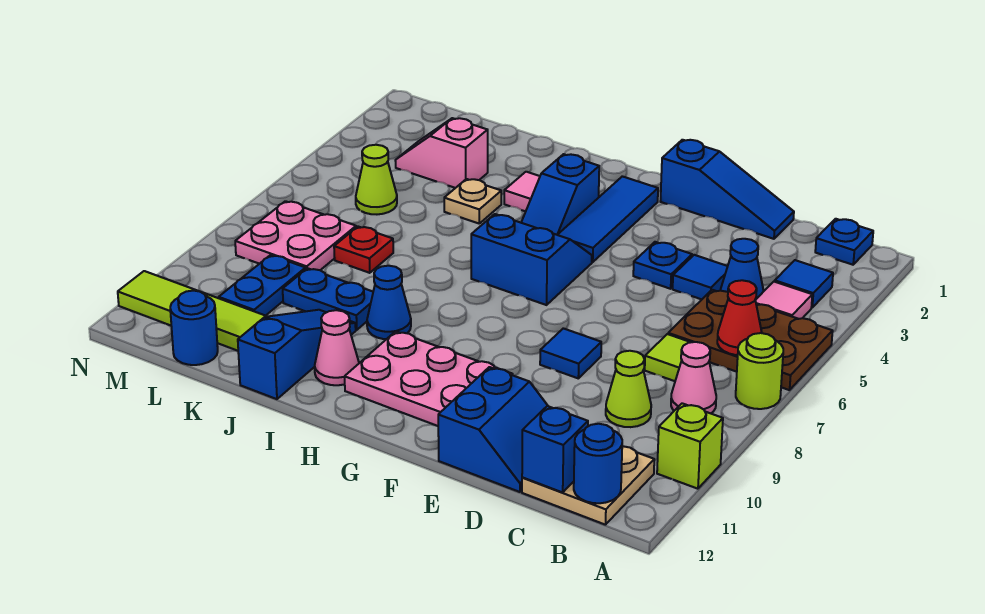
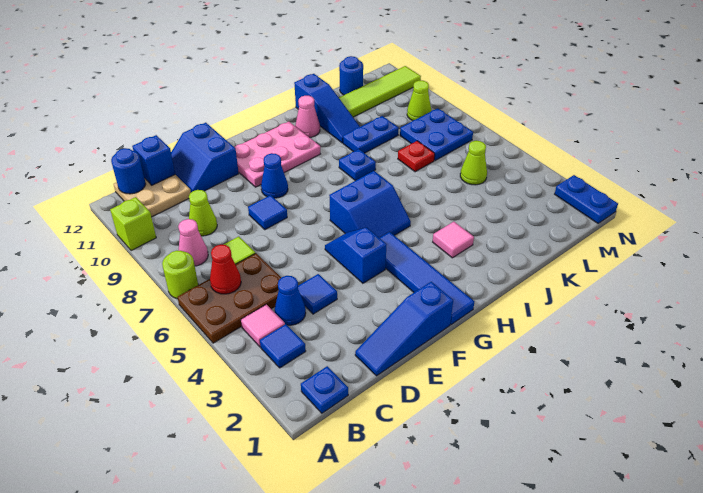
blue 1x1 plate [633,242,692,289] -> blue 1x1 plate moved to [339,149,376,181]
blue 1x3 tile [558,176,658,262] -> blue 1x4 tile [380,232,474,324]
blue 1x2 slope [521,154,599,235] -> blue 1x2 slope moved to [325,227,386,283]
blue 1x1 cone [367,266,411,339] -> blue 1x1 cone moved to [261,153,288,198]
tan 1x1 plate [444,179,501,223] -> none
pink 1x2 slope [395,118,488,188] -> none
pink 2x2 plate [235,201,356,270] -> blue 2x2 plate [400,108,473,161]
blue 1x2 plate [219,255,306,316] -> blue 1x2 plate moved to [555,175,618,223]
none -> lime 1x1 cone [407,81,431,121]

